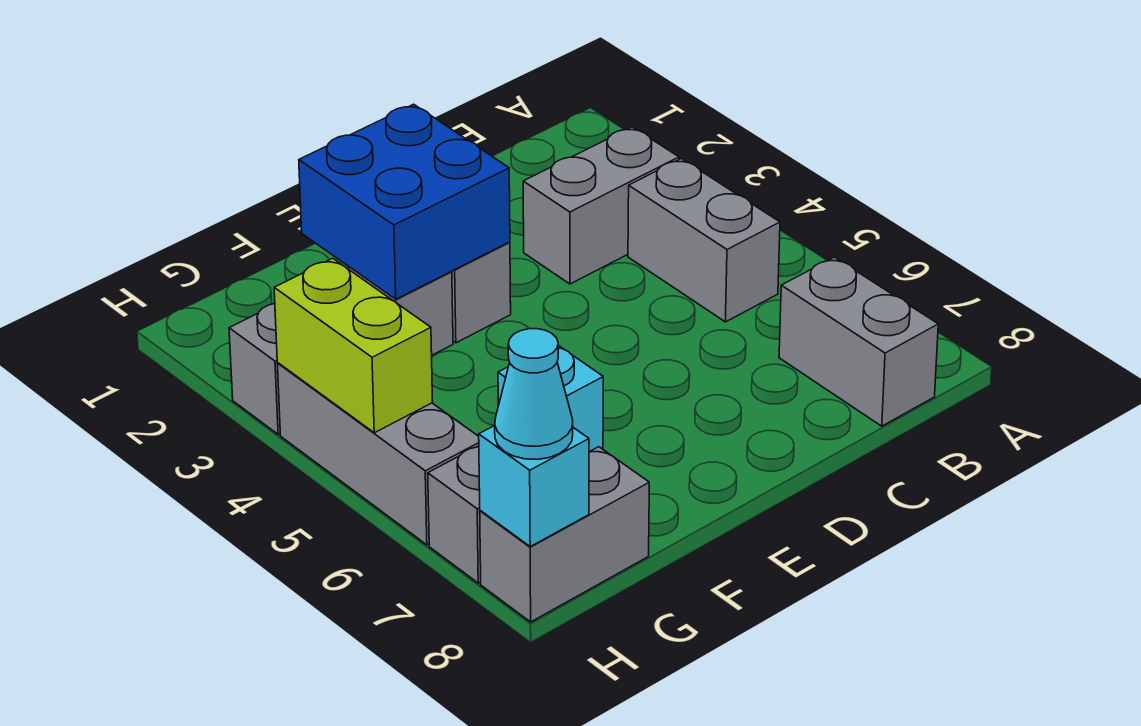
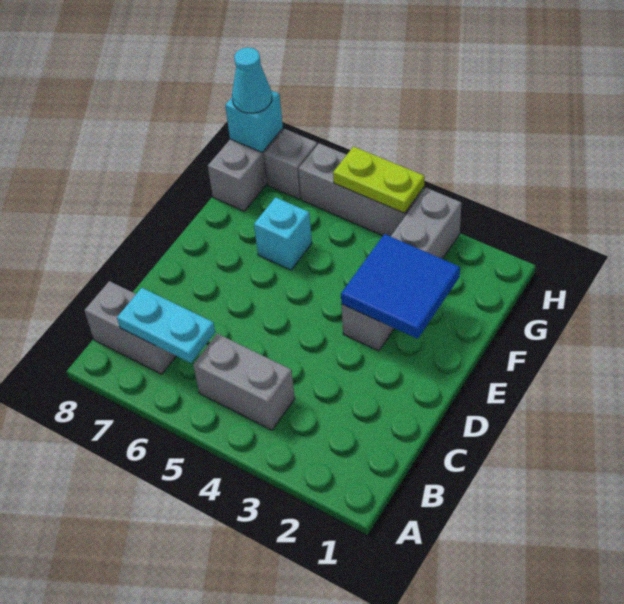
grey 1x2 brick [523,127,679,284] -> none
none -> cyan 1x2 plate [117,288,215,363]
blue 2x2 brick [299,104,510,299] -> blue 2x2 tile [341,234,460,339]
lime 1x2 brick [274,258,432,433] -> lime 1x2 plate [333,147,425,213]

